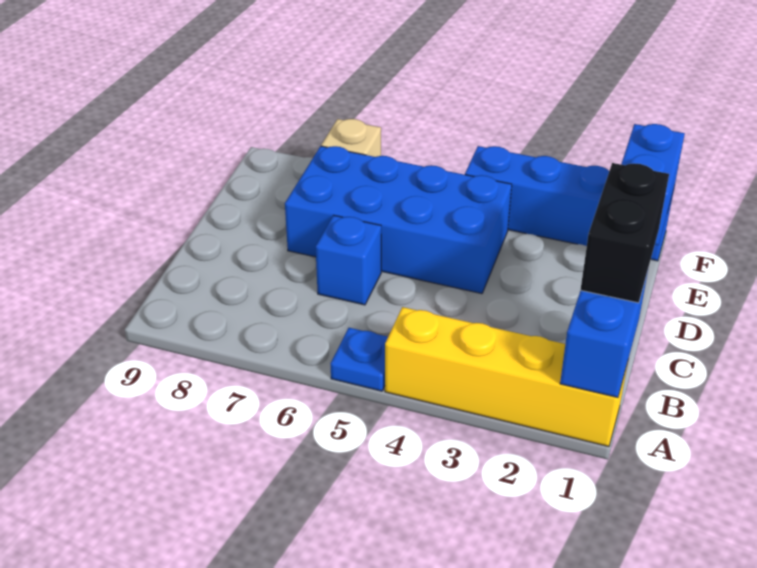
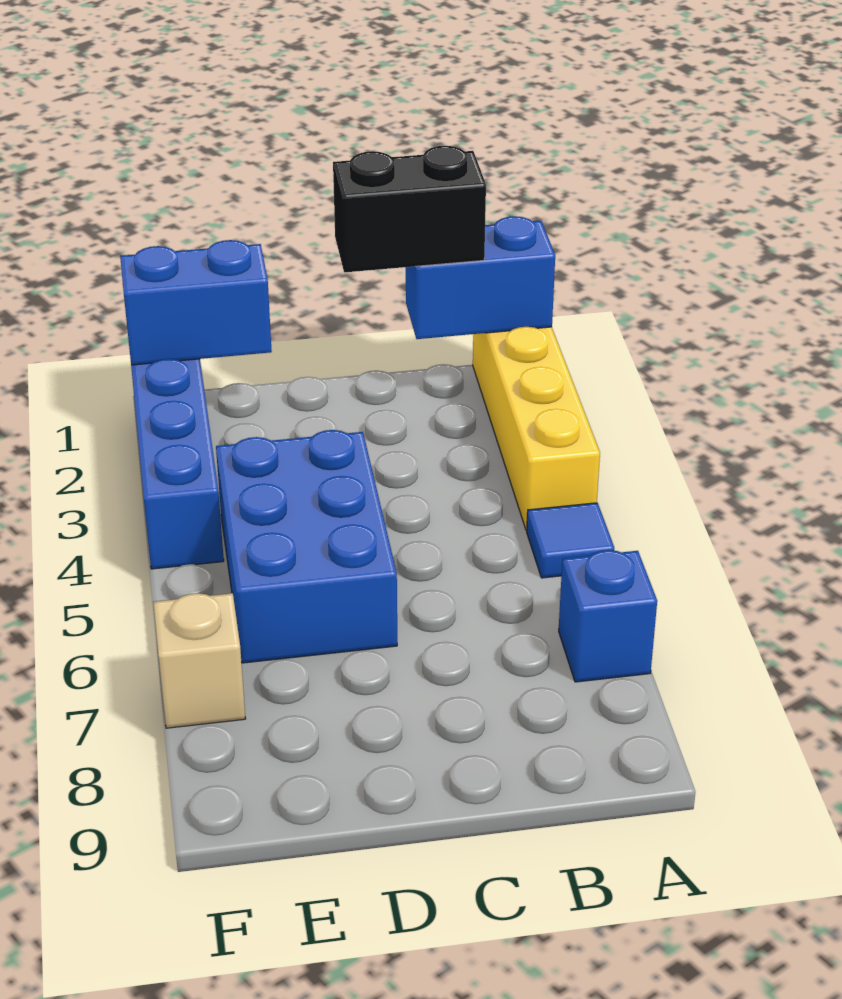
blue 1x1 plate [331,328,388,391] -> blue 1x1 tile [527,503,614,578]
blue 1x1 brick [316,215,381,305] -> blue 1x1 brick moved to [559,550,657,682]
blue 2x4 brick [285,146,512,294] -> blue 2x3 brick [216,430,397,663]

